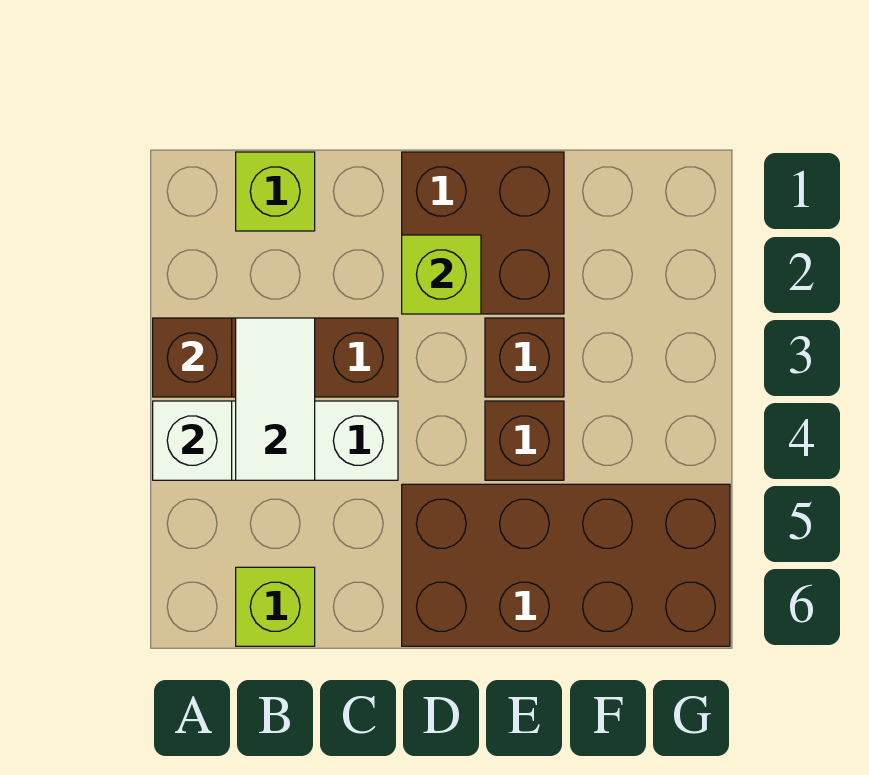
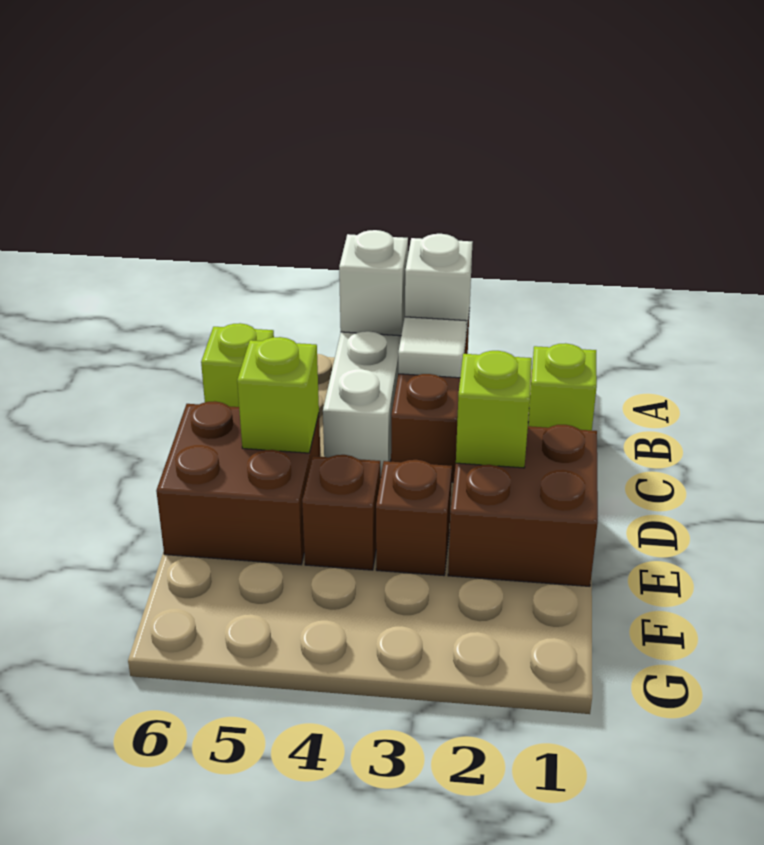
brown 1x1 brick [153,318,232,397] -> white 1x1 brick [405,234,472,335]
white 1x2 tile [236,318,315,480] -> white 1x1 tile [398,317,467,378]
brown 2x4 brick [402,484,730,646] -> brown 2x2 brick [156,401,320,565]
none -> lime 1x1 brick [237,337,319,453]

